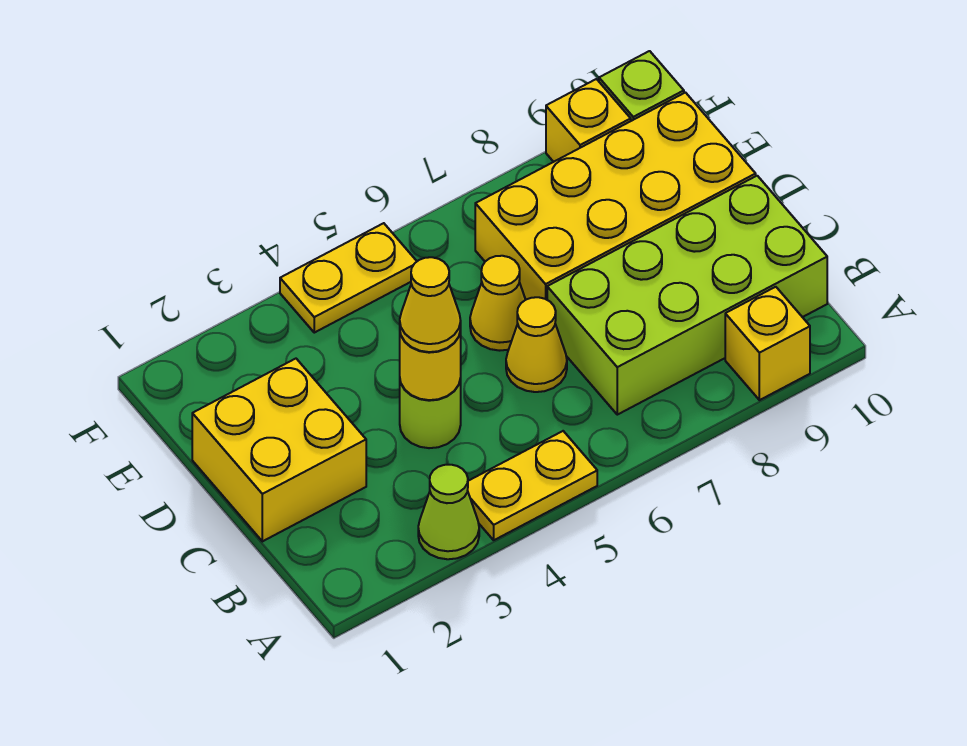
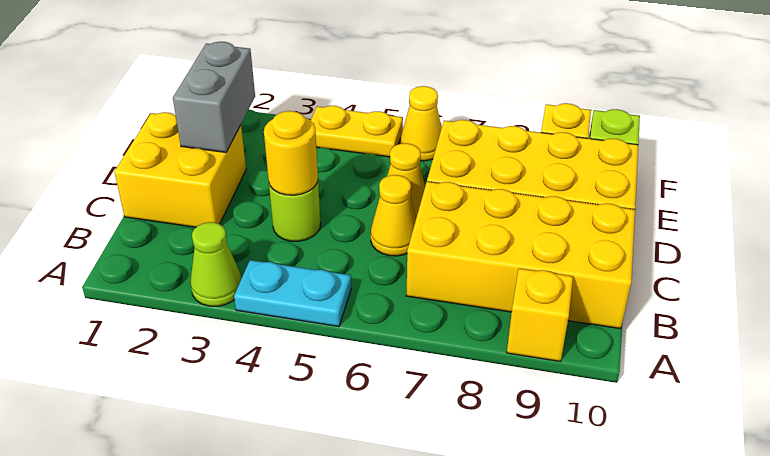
yellow 1x2 plate [468,431,597,540] -> cyan 1x2 plate [234,260,351,327]
lime 2x4 brick [547,176,827,415] -> yellow 2x4 brick [406,182,635,329]
yellow 1x1 cone [400,257,461,352] -> yellow 1x1 cone moved to [400,86,442,161]
none -> grey 1x2 brick [173,42,255,152]

